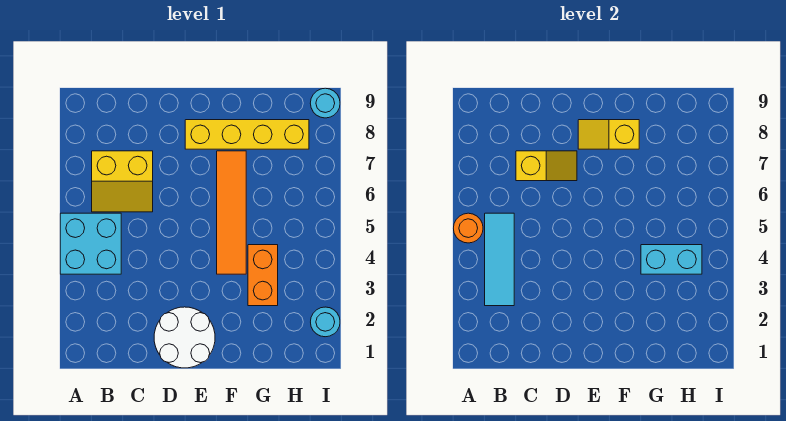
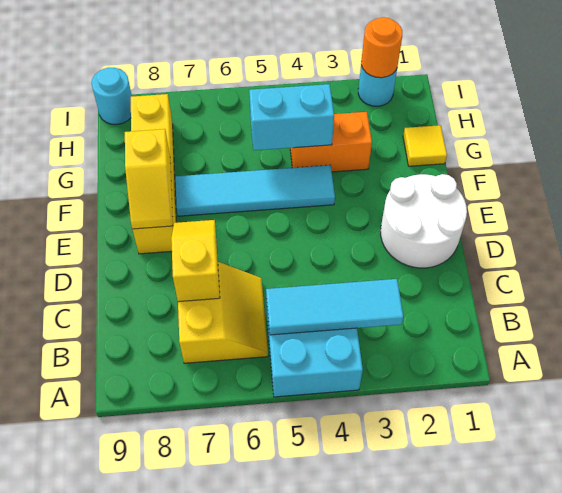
orange 1x1 round brick [453,213,483,243] -> orange 1x1 round brick moved to [361,17,402,78]
orange 1x4 tile [217,151,246,274] -> cyan 1x4 tile [175,165,335,216]
none -> yellow 1x1 tile [403,125,447,166]
cyan 1x2 brick [641,245,702,274] -> cyan 1x2 brick turned to [249,84,334,150]

